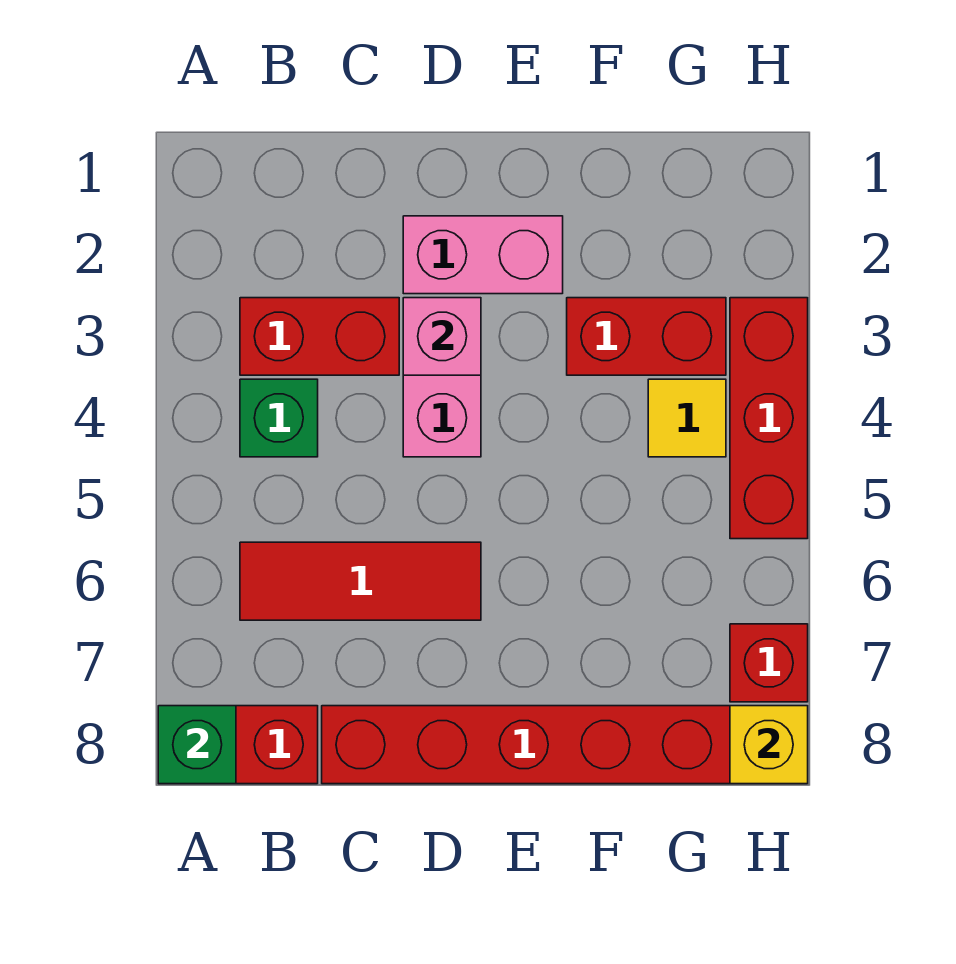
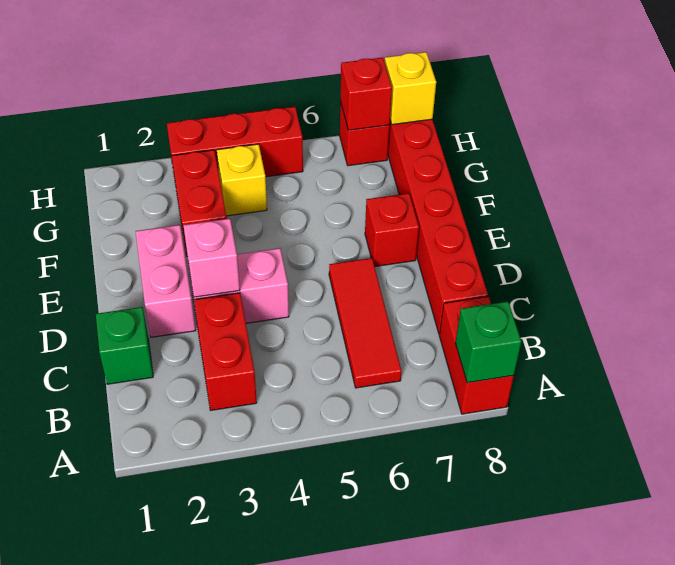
green 1x1 brick [240,379,318,457] -> green 1x1 brick moved to [96,307,153,384]
none -> red 1x1 brick [365,193,419,266]
yellow 1x1 tile [648,379,726,457] -> yellow 1x1 brick [217,144,267,216]
none -> red 1x1 brick [340,58,392,130]

